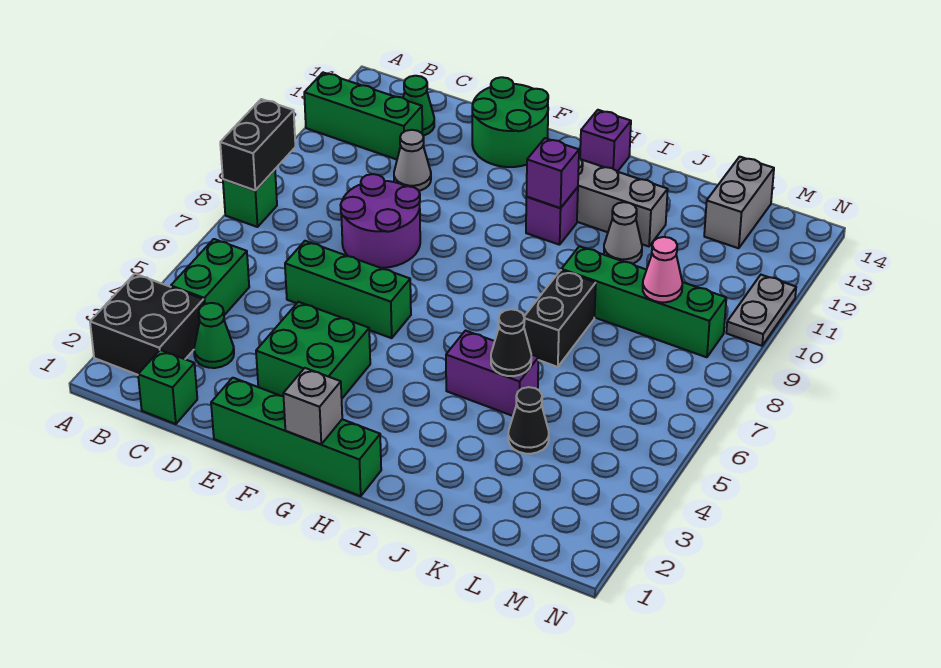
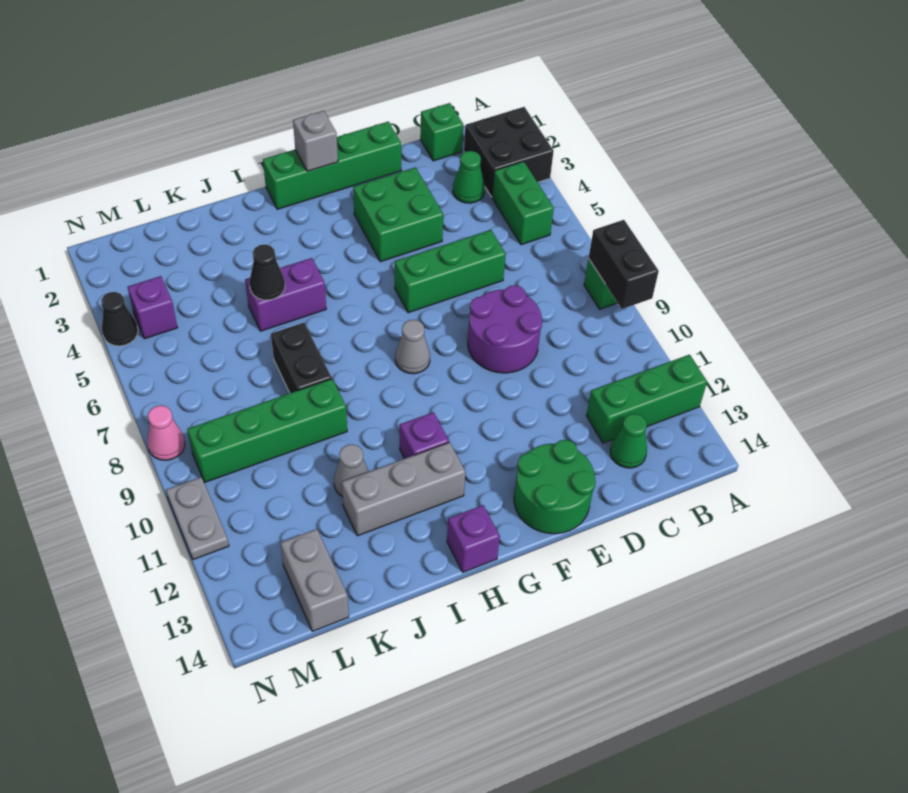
grey 1x1 cone [394,130,431,191] -> grey 1x1 cone moved to [395,320,430,374]
purple 1x1 brick [526,138,579,208] -> purple 1x1 brick moved to [128,276,178,339]
black 1x1 cone [508,387,549,454] -> black 1x1 cone moved to [101,292,138,346]
pink 1x1 cone [643,237,682,302] -> pink 1x1 cone moved to [147,405,185,460]

